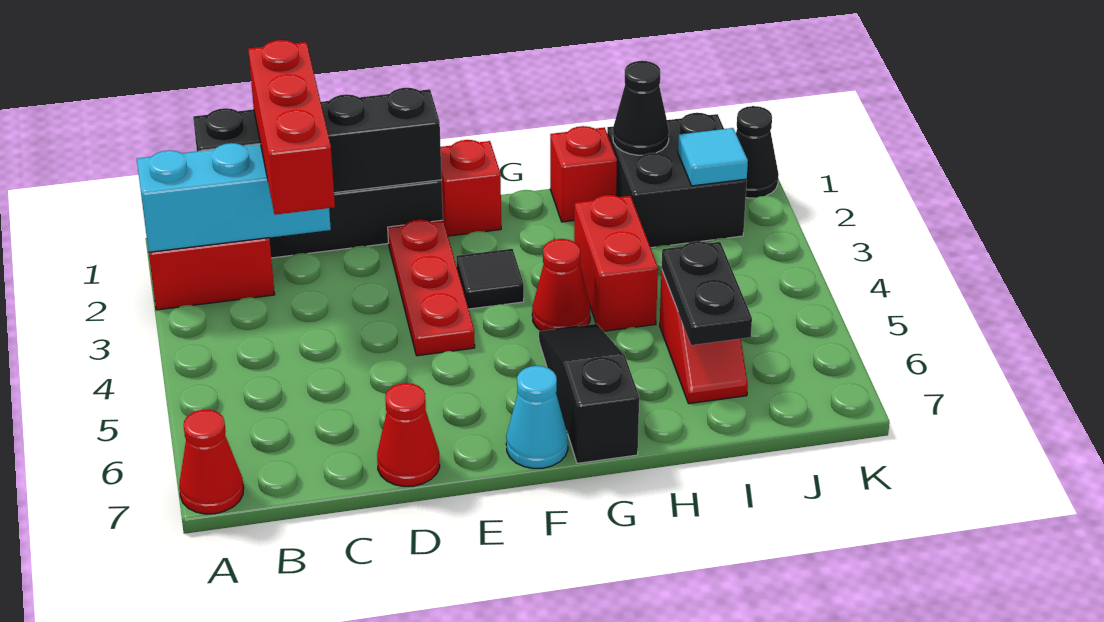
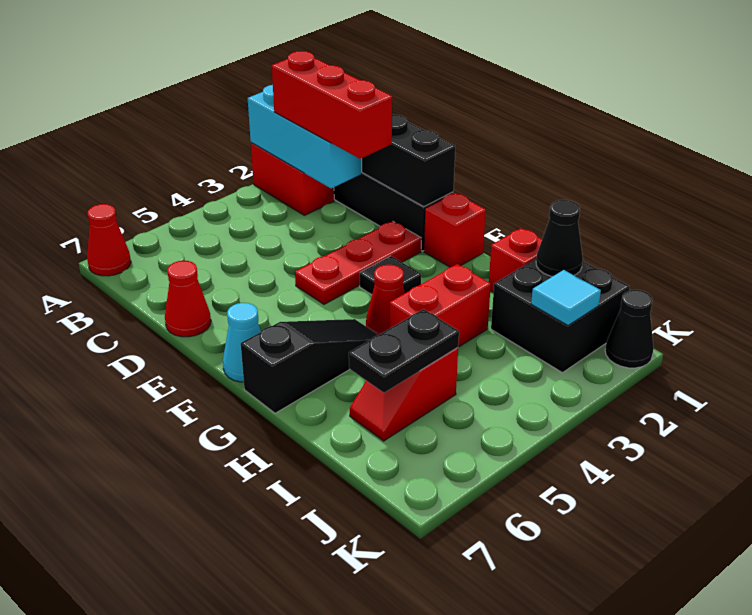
red 1x3 brick [248,40,335,215] -> red 1x3 brick turned to [272,51,392,159]

